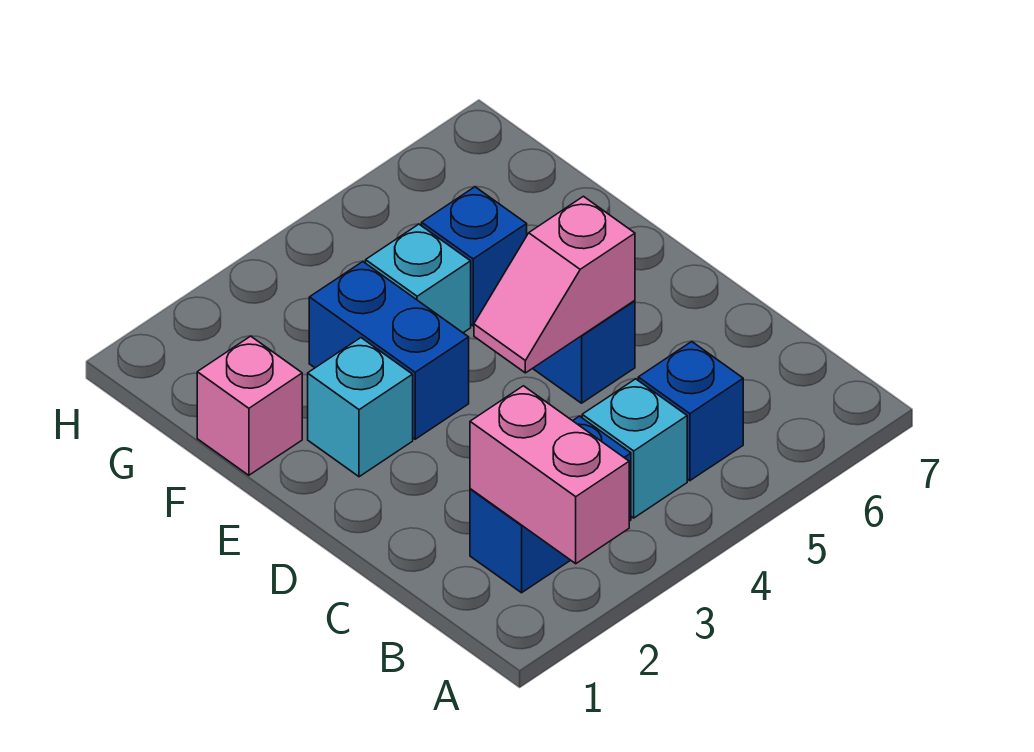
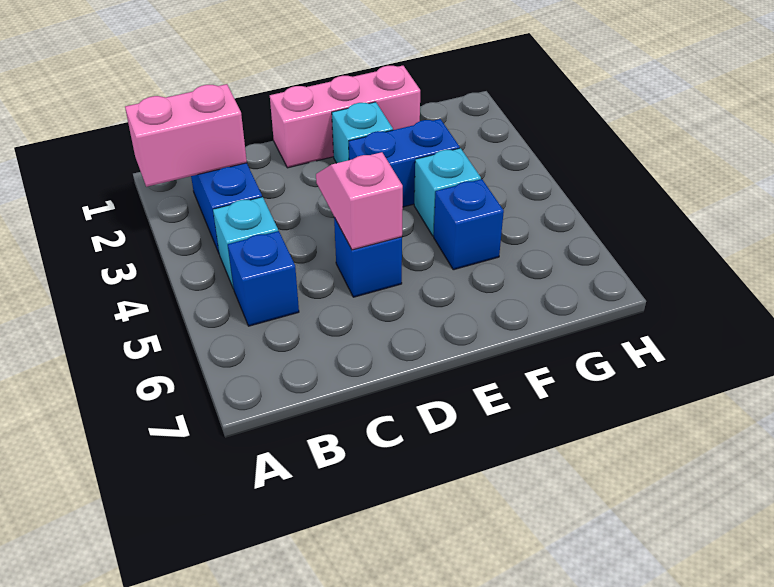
pink 1x1 brick [197,336,302,475] -> pink 1x3 brick [270,66,420,168]

